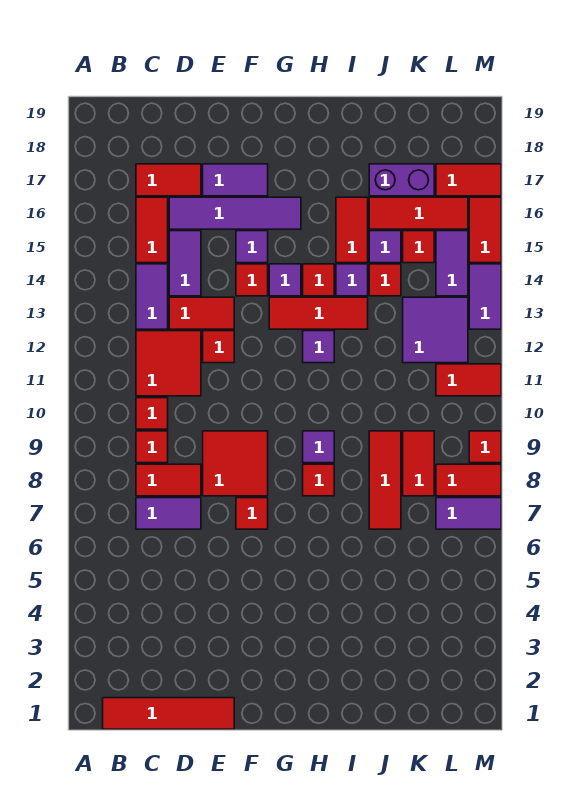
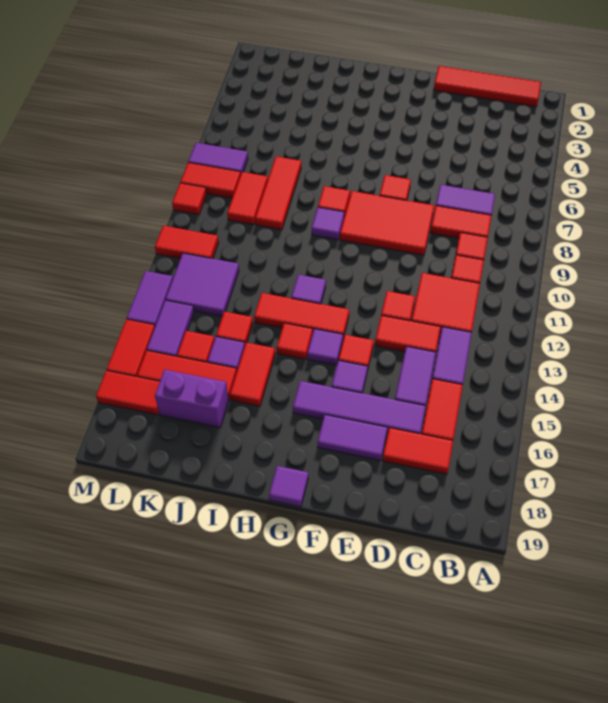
red 2x2 tile [203,431,268,496] -> red 2x3 tile [340,191,434,255]
purple 1x1 tile [336,264,368,296] -> purple 1x1 tile moved to [269,466,308,507]

